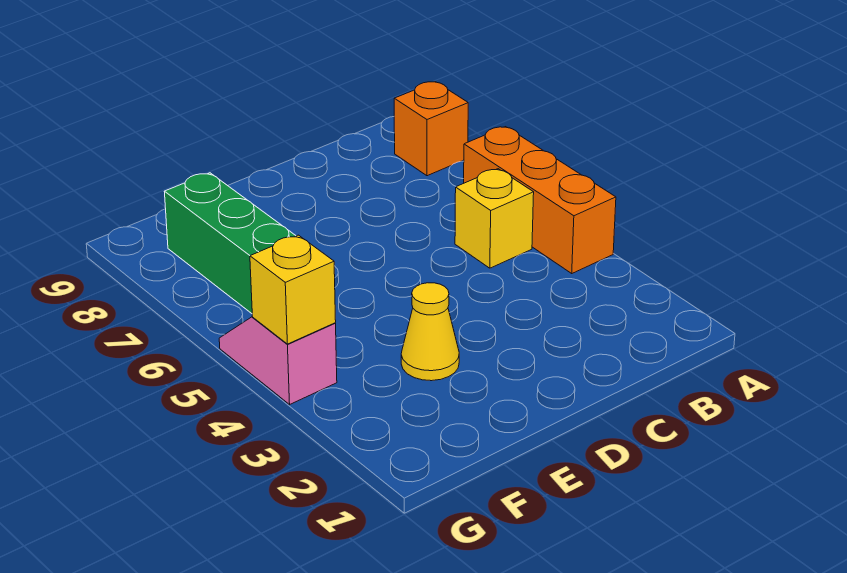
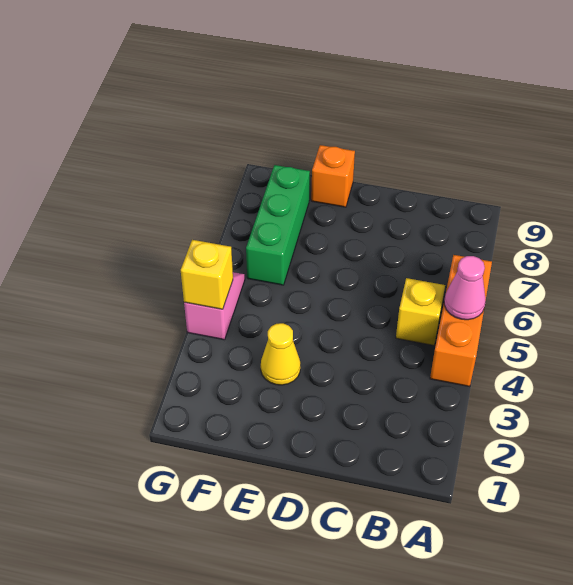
none -> pink 1x1 cone [444,256,485,320]
orange 1x1 brick [394,82,468,176] -> orange 1x1 brick moved to [311,145,355,207]

